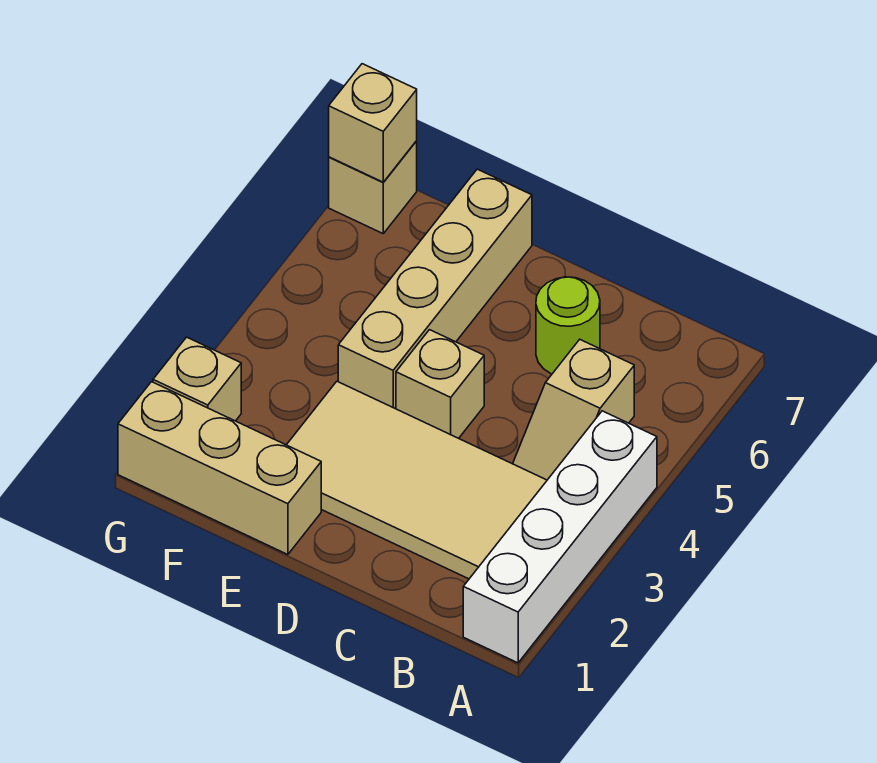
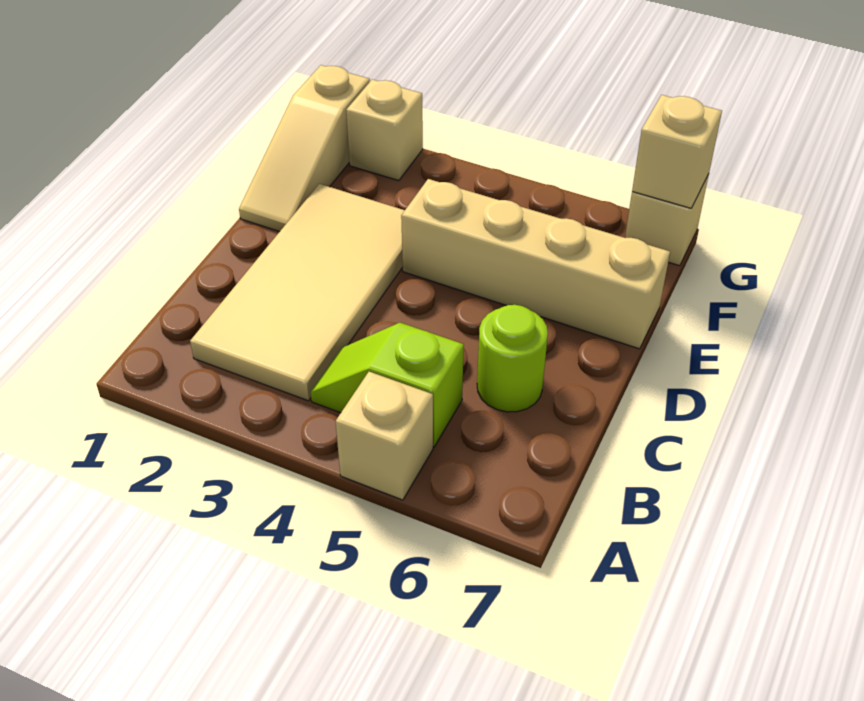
white 1x4 brick [463,411,657,663] -> none
tan 1x2 slope [513,340,634,480] -> lime 1x2 slope [311,323,464,447]
tan 1x1 brick [396,330,484,438] -> tan 1x1 brick moved to [336,372,433,500]
tan 1x3 brick [118,382,321,555] -> tan 1x3 slope [239,65,370,232]

